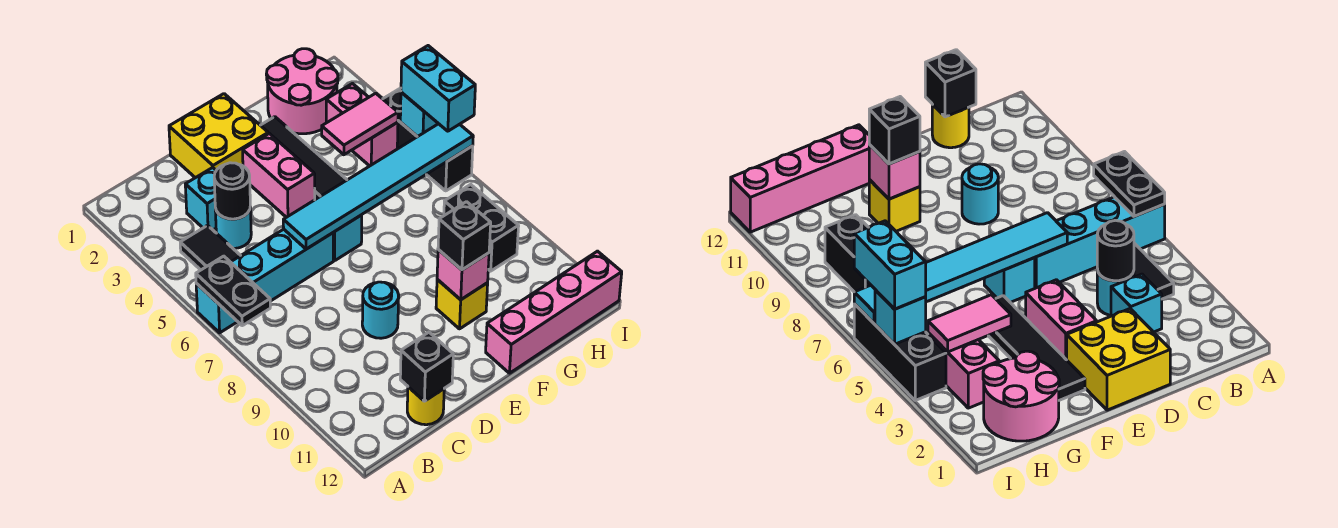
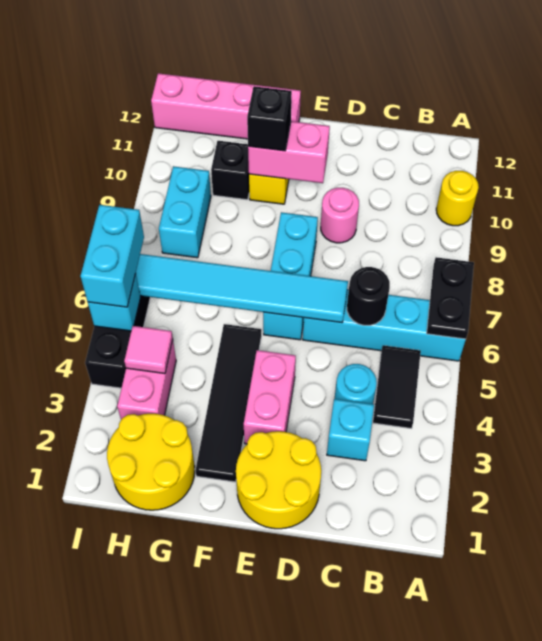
black 1x1 round brick [214,163,250,219] -> black 1x1 round brick moved to [347,267,390,325]
yellow 1x1 round brick [407,387,444,425] -> yellow 1x1 round brick moved to [436,171,479,226]
black 1x1 brick [400,332,453,401] -> black 1x1 brick moved to [211,141,249,200]
yellow 2x2 brick [169,94,268,178] -> yellow 2x2 round brick [236,431,321,529]
cyan 1x1 round brick [362,282,399,338] -> pink 1x1 round brick [321,188,359,243]
cyan 1x1 brick [333,215,362,260] -> cyan 1x3 brick [263,212,318,340]
pink 1x1 brick [437,250,489,300] -> pink 1x2 brick [248,121,330,183]
pink 2x2 round brick [266,49,338,134] -> yellow 2x2 round brick [107,414,195,510]
pink 1x2 tile [322,93,398,155] -> pink 1x1 tile [124,326,173,374]
black 1x2 brick [444,185,519,271] -> cyan 1x2 brick [159,166,211,258]

